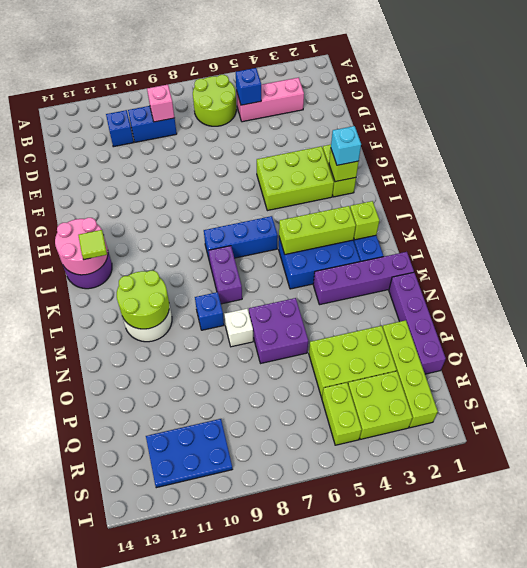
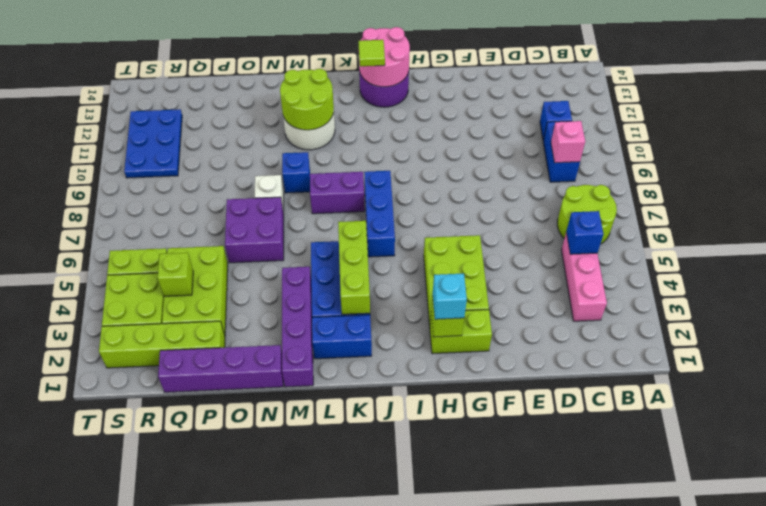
lime 1x1 brick [350,201,379,240] -> lime 1x1 brick moved to [158,253,193,296]

